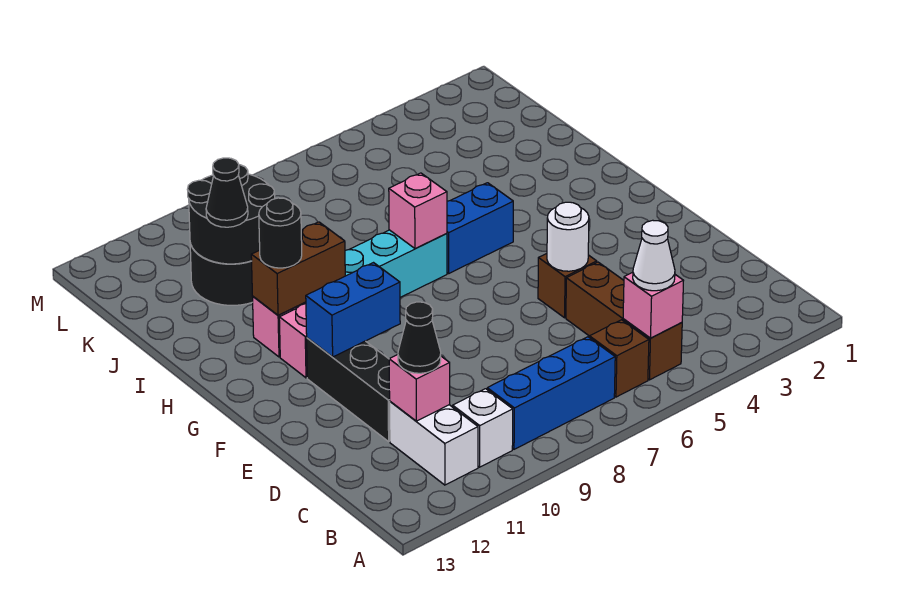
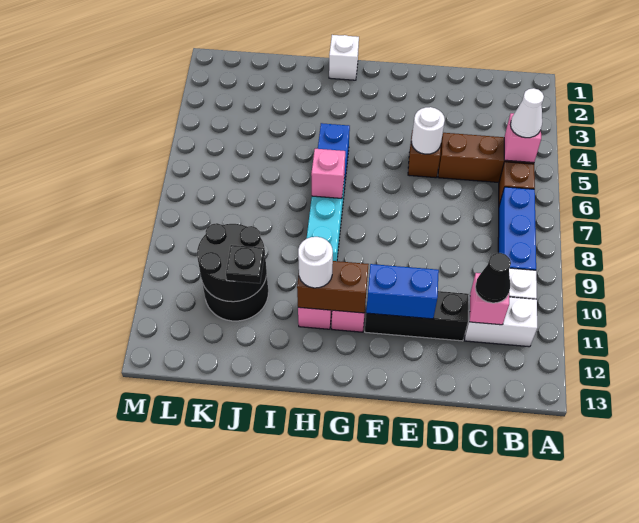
blue 1x2 brick [306,263,400,357] -> blue 1x2 brick turned to [366,264,439,319]
none -> white 1x1 brick [329,35,359,80]
brown 1x2 brick [251,222,345,315] -> brown 1x2 brick turned to [297,261,369,313]
black 1x1 round brick [259,198,302,268] -> white 1x1 round brick [298,237,333,288]
black 1x1 cone [206,158,248,227] -> black 1x1 plate [226,245,264,283]

